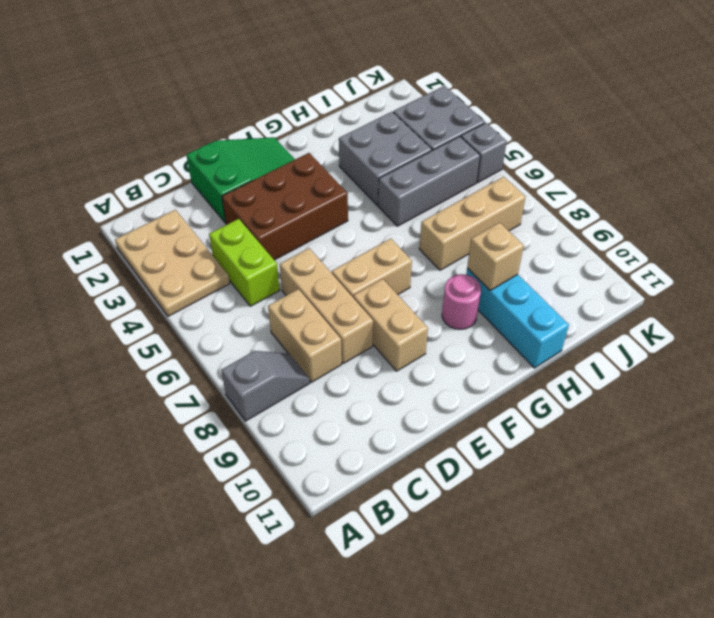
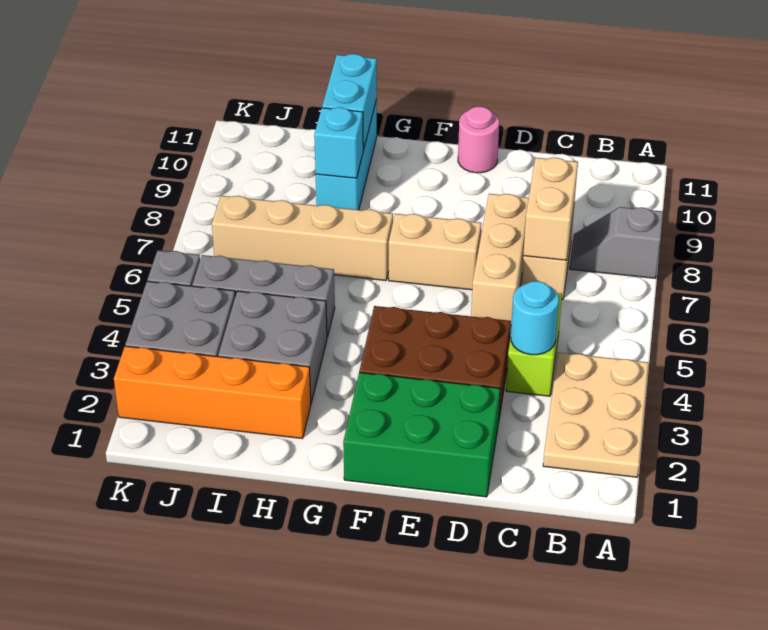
none -> cyan 1x1 round brick [511,281,559,355]
green 2x3 slope [187,137,295,223] -> green 2x3 brick [343,372,500,497]
tan 1x2 brick [353,279,428,371] -> tan 1x2 brick moved to [523,158,578,260]
pink 1x1 round brick [442,274,481,329] -> pink 1x1 round brick moved to [458,106,499,173]
none -> orange 1x4 brick [114,346,311,439]
tan 1x3 brick [419,177,525,270] -> tan 1x4 brick [212,196,393,280]
tan 1x1 brick [467,223,524,290] -> cyan 1x1 brick [314,107,363,178]
none -> cyan 1x2 brick [322,54,377,150]

